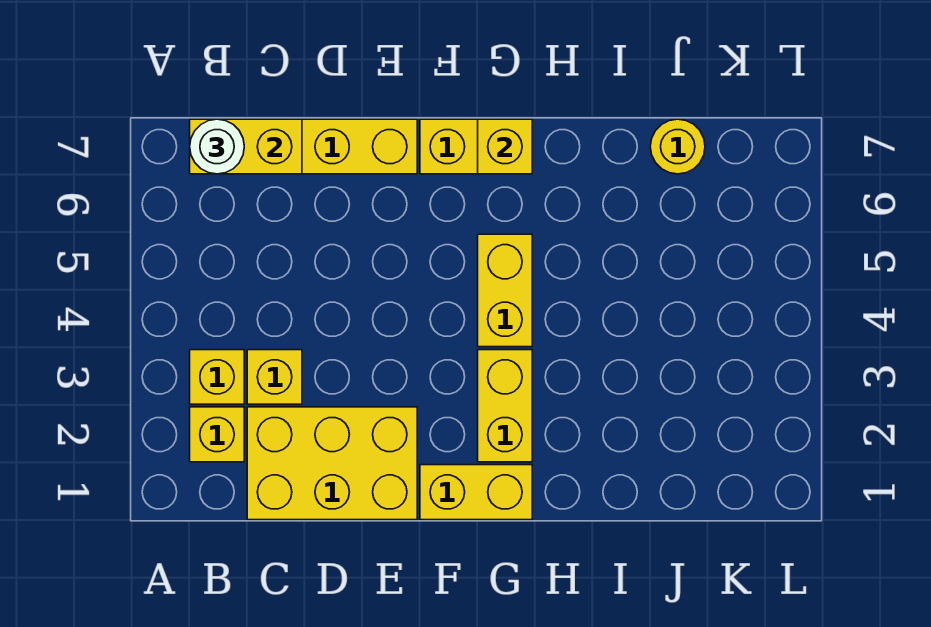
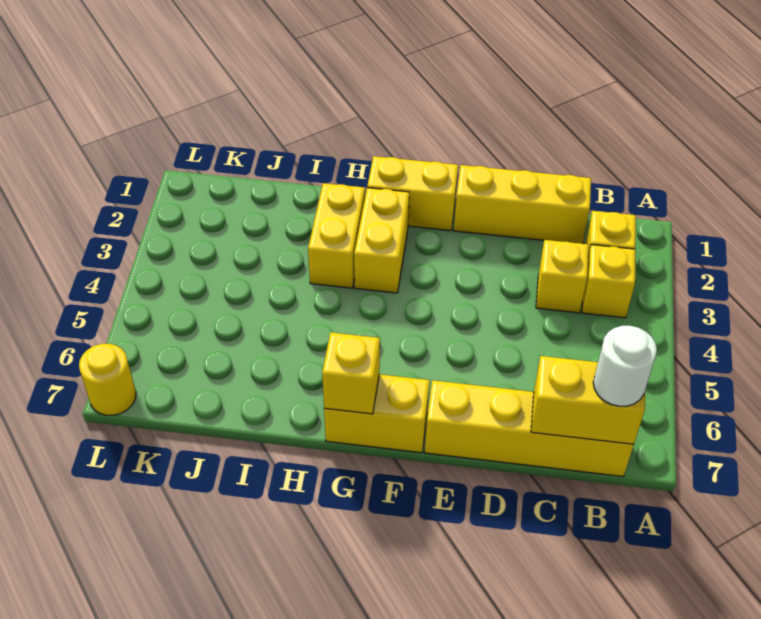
yellow 2x3 brick [247,407,417,520] -> yellow 1x3 brick [454,165,591,244]
yellow 1x2 brick [478,234,532,347] -> yellow 1x2 brick moved to [308,183,365,288]
yellow 1x1 round brick [650,119,705,174] -> yellow 1x1 round brick moved to [79,344,136,415]

